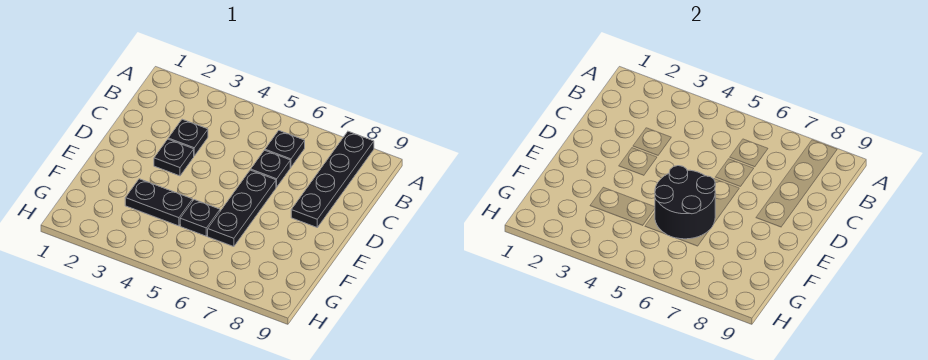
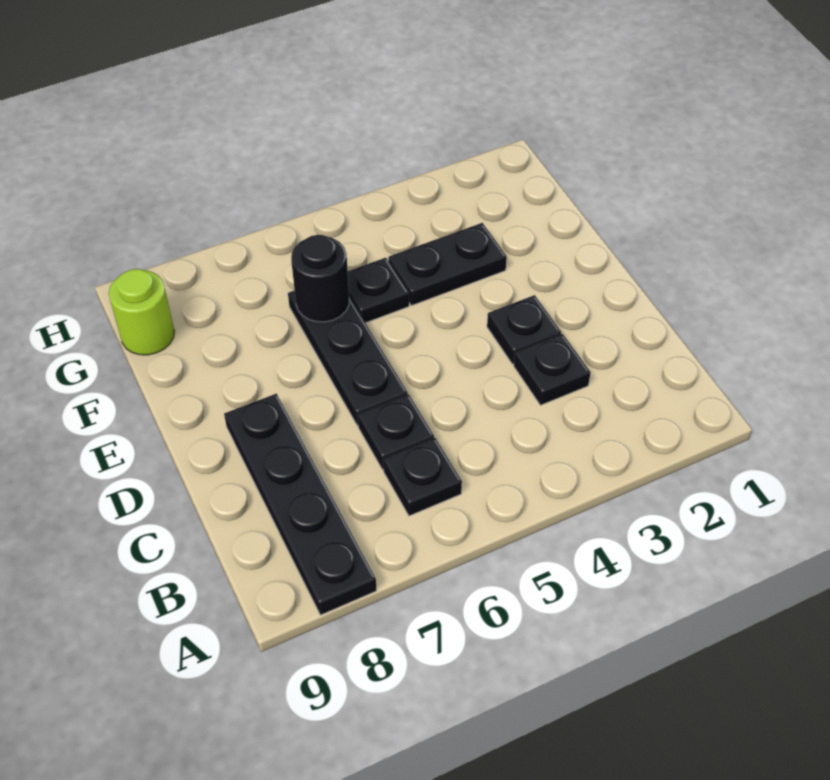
black 2x2 round brick [655,166,715,239] -> black 1x1 round brick [291,235,349,322]
none -> lime 1x1 round brick [109,269,174,355]

